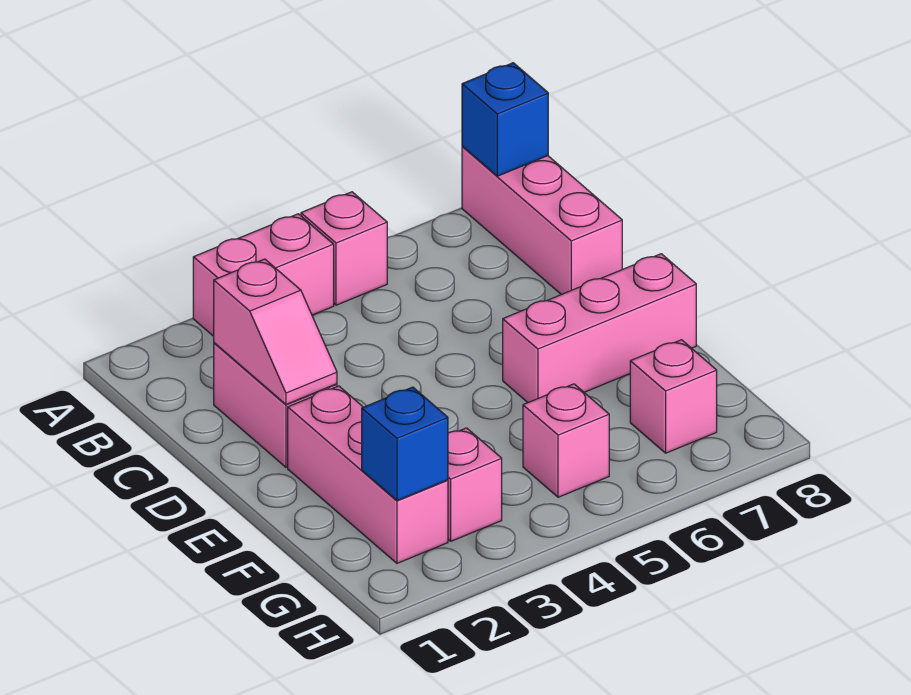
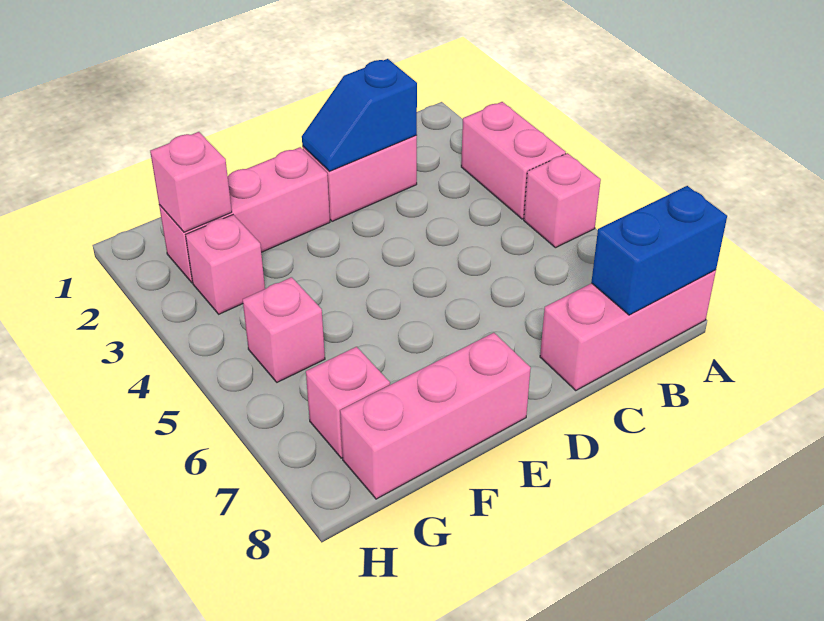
blue 1x1 brick [462,63,548,176] -> blue 1x2 brick [591,186,727,315]
pink 1x2 slope [214,259,337,404] -> blue 1x2 slope [302,59,417,171]
pink 1x3 brick [503,254,696,402] -> pink 1x3 brick turned to [340,333,531,499]
blue 1x1 brick [362,387,448,500] -> pink 1x1 brick [150,132,232,232]

